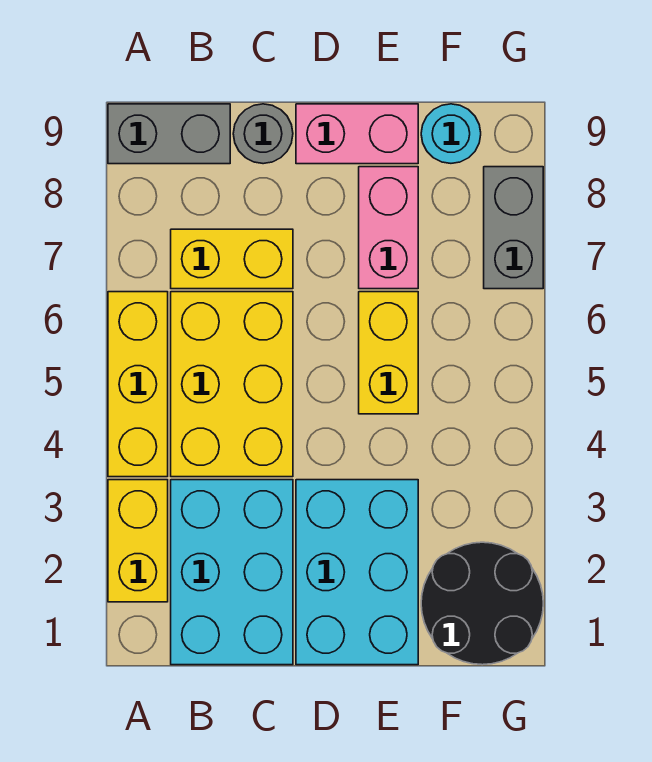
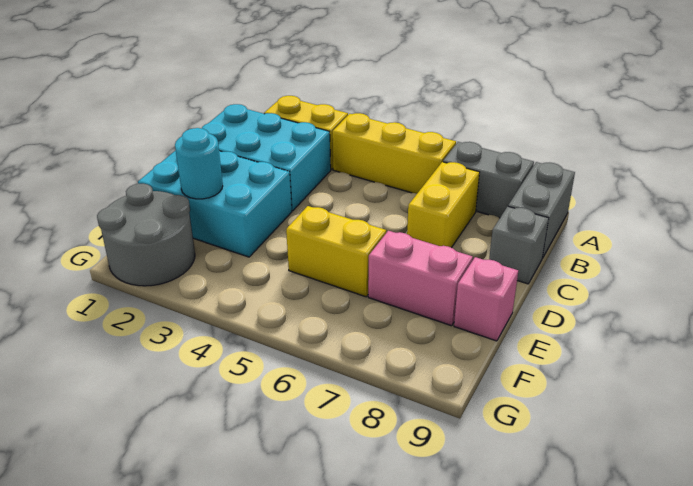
yellow 2x3 brick [171,292,293,477] -> none
grey 1x1 round brick [233,104,293,164] -> grey 1x1 brick [489,207,549,284]
pink 1x2 brick [296,104,418,164] -> pink 1x1 brick [454,257,518,341]
black 2x2 round brick [421,542,543,665] -> grey 2x2 round brick [97,183,195,286]
cyan 1x1 round brick [421,104,481,163] -> cyan 1x1 round brick moved to [175,128,223,199]
grey 1x2 brick [484,167,543,289] -> grey 1x2 brick moved to [443,142,534,218]

